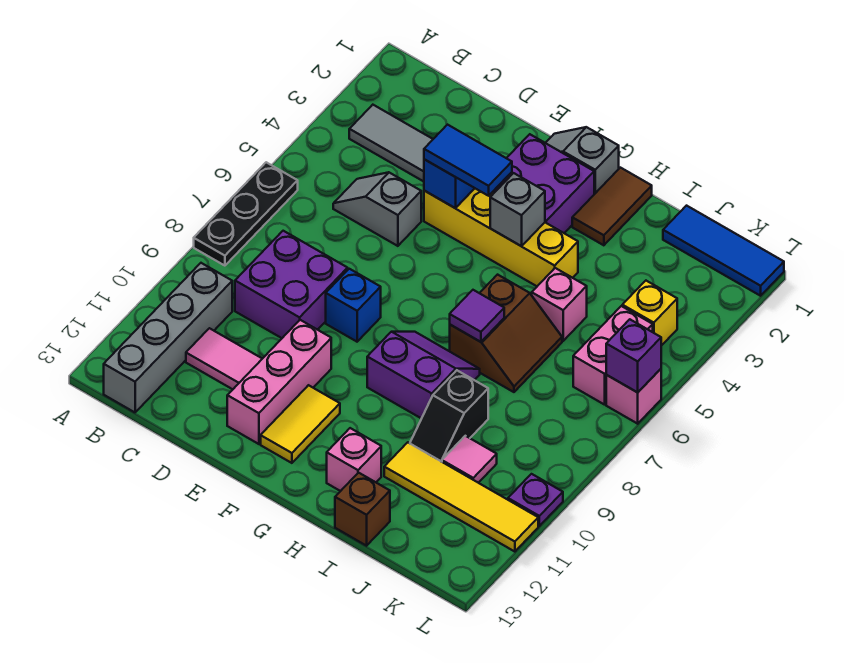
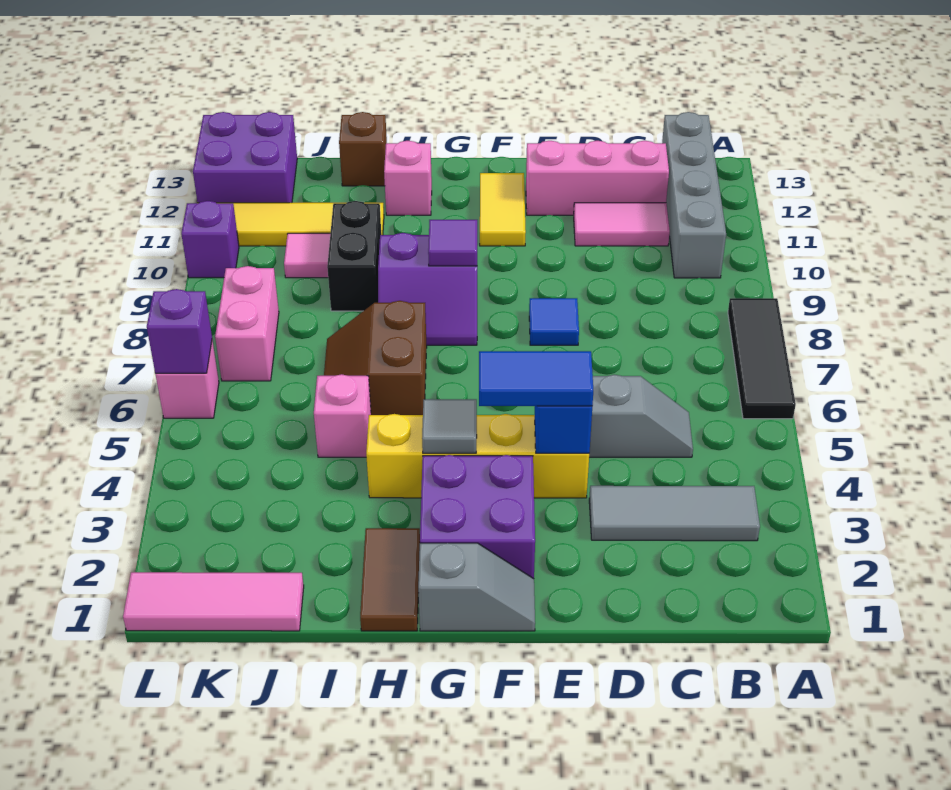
black 1x3 plate [194,162,298,266] -> black 1x3 tile [728,298,796,419]
purple 2x2 brick [235,231,348,338] -> purple 2x2 brick moved to [193,112,297,203]
blue 1x1 brick [326,269,381,342] -> blue 1x1 tile [529,298,579,345]
pink 1x3 brick [227,320,331,444] -> pink 1x3 brick turned to [526,141,669,215]
grey 1x1 brick [490,173,545,246] -> grey 1x1 tile [422,399,477,453]
purple 1x1 tile [450,290,504,342] -> purple 1x1 tile moved to [428,220,477,266]
black 1x2 slope [410,370,488,462] -> black 1x2 brick [327,201,381,311]
blue 1x3 tile [663,206,784,296] -> pink 1x3 tile [123,572,304,631]
yellow 1x1 brick [622,281,677,346] -> none
pink 1x2 brick [573,306,653,405] -> pink 1x2 brick moved to [215,266,279,381]
purple 1x1 plate [508,474,563,526] -> purple 1x1 brick [181,201,239,278]

